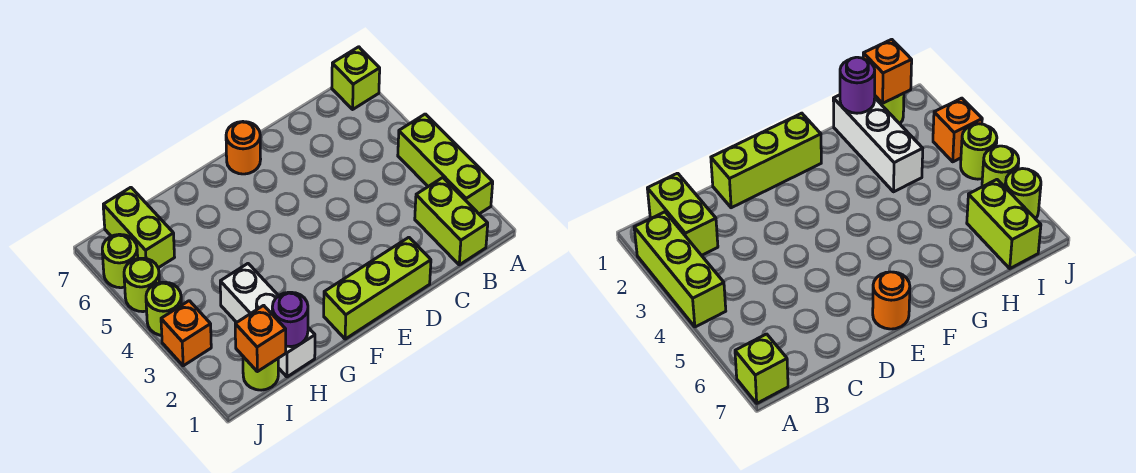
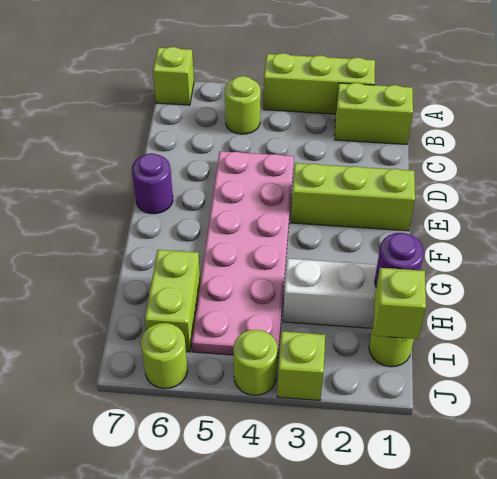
lime 1x3 brick [324,237,431,339] -> lime 1x3 brick turned to [291,163,415,231]
none -> pink 2x6 plate [192,151,294,358]
orange 1x1 round brick [226,122,261,174] -> purple 1x1 round brick [132,153,173,214]
orange 1x1 brick [235,305,286,372] -> lime 1x1 brick [374,268,426,339]
lime 1x2 brick [103,187,175,268] -> lime 1x2 brick turned to [145,250,200,352]
orange 1x1 brick [161,301,211,366] -> lime 1x1 brick [277,331,325,401]
lime 1x1 round brick [124,258,160,312] -> lime 1x1 round brick moved to [225,76,261,134]

